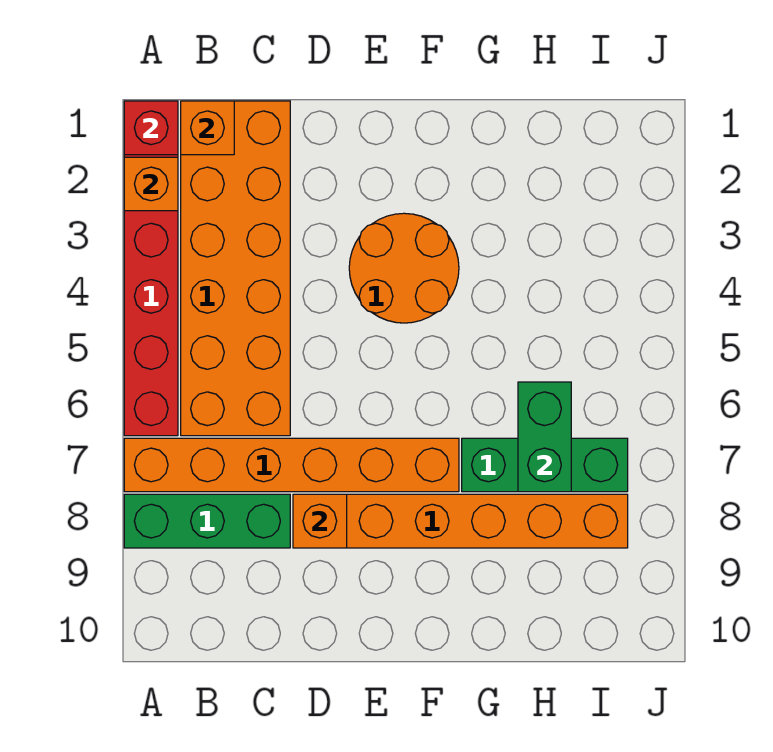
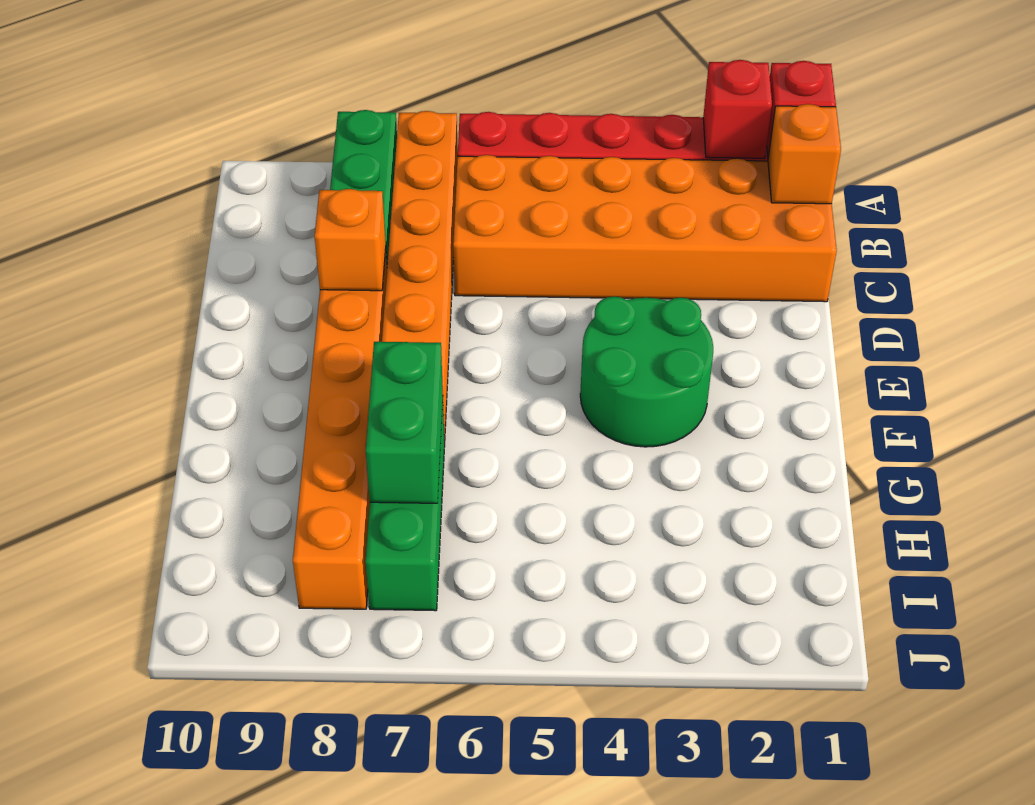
orange 1x1 brick [124,157,178,211] -> red 1x1 brick [703,60,772,158]
orange 2x2 round brick [349,213,459,323] -> green 2x2 round brick [580,297,713,447]
green 1x2 brick [518,382,571,492] -> green 1x2 brick turned to [366,342,443,503]

